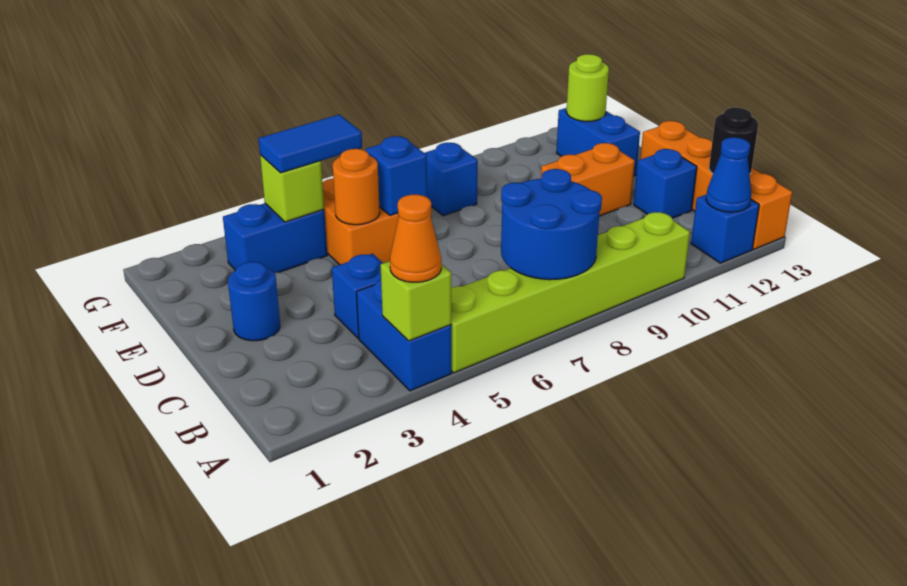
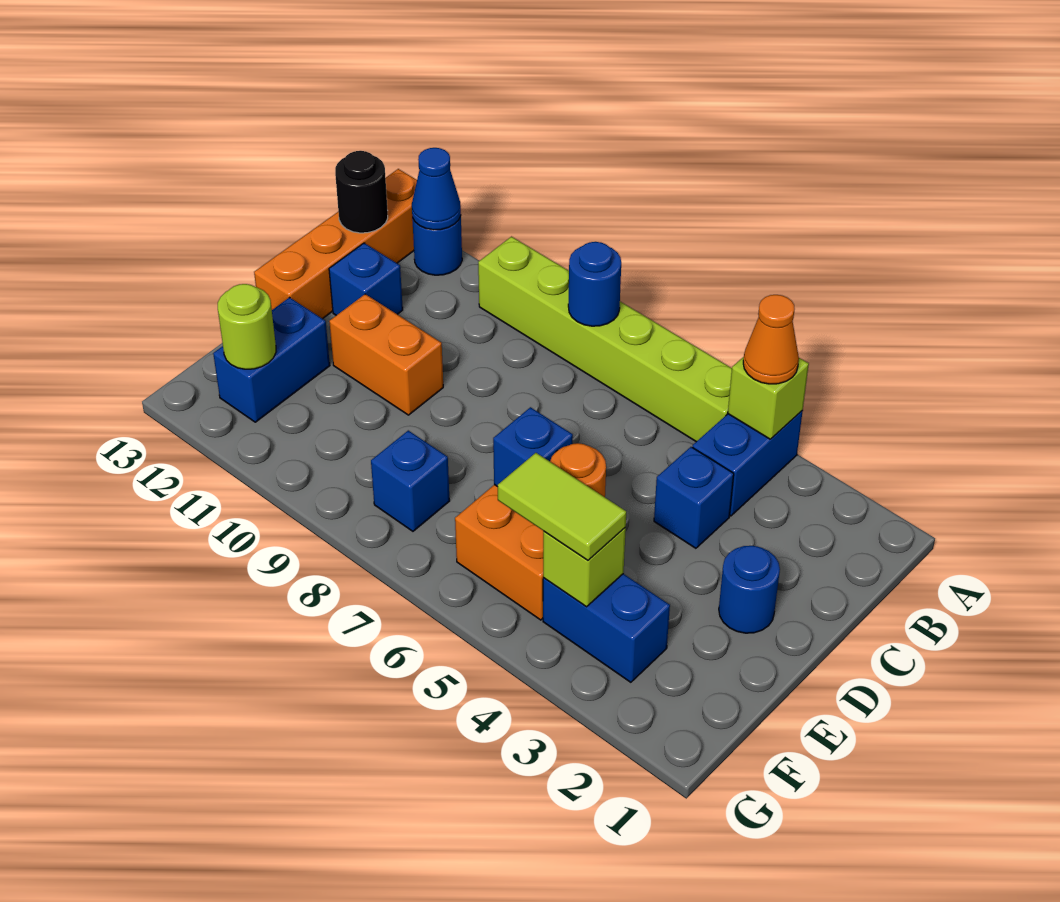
blue 2x2 round brick [501,169,602,280] -> blue 1x1 round brick [568,242,621,326]
blue 1x1 brick [691,194,759,263] -> blue 1x1 round brick [412,216,462,275]
blue 1x2 tile [258,115,362,173] -> lime 1x2 tile [498,453,626,560]

